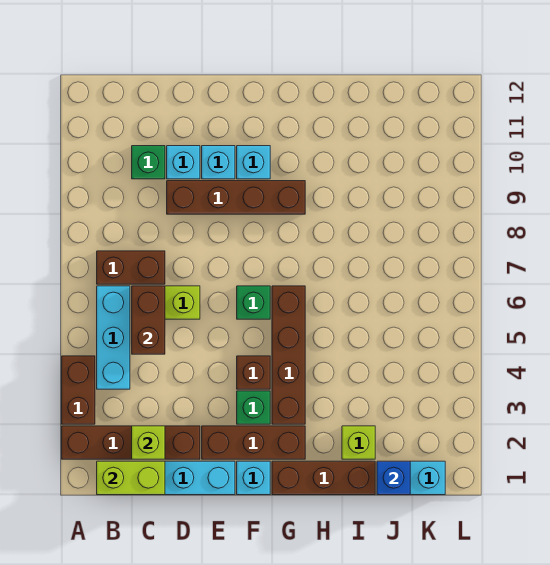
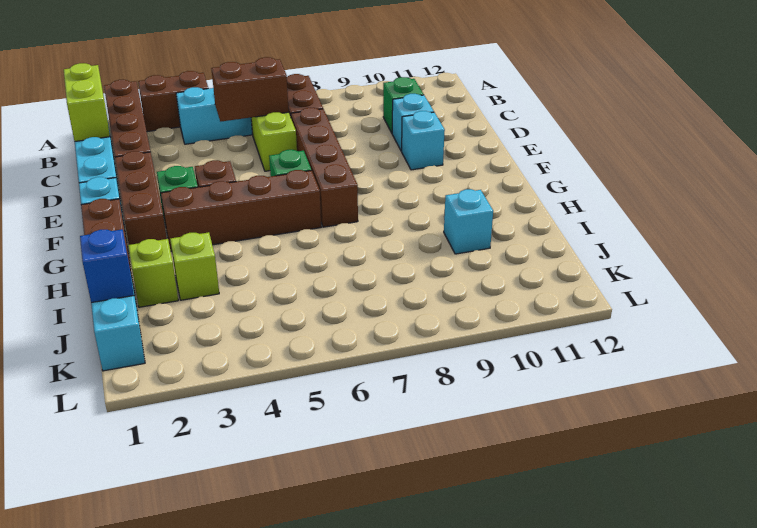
lime 1x1 brick [132,426,165,459] -> lime 1x1 brick moved to [170,232,219,300]
brown 1x4 brick [167,181,305,214] -> brown 1x4 brick moved to [291,108,358,227]
cyan 1x1 brick [237,146,270,179] -> cyan 1x1 brick moved to [444,189,493,254]

